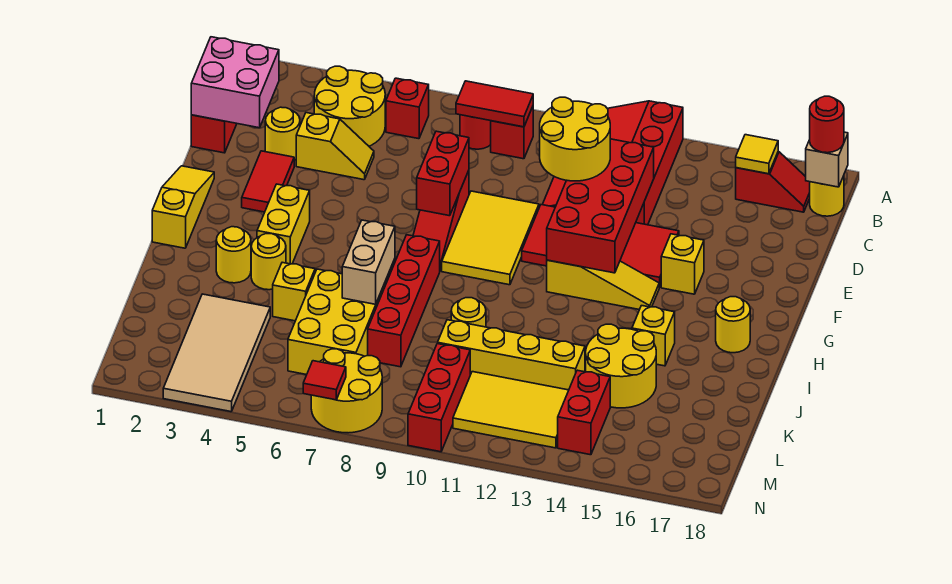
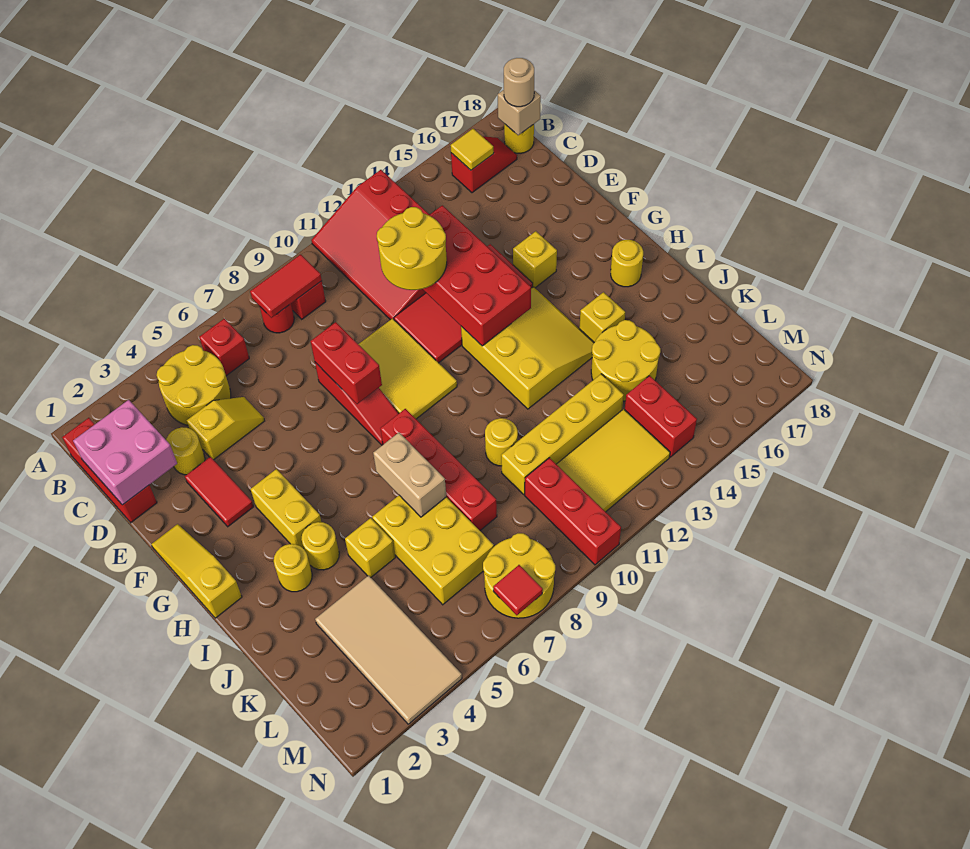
red 1x1 round brick [810,96,844,153] -> tan 1x1 round brick [504,58,534,107]
yellow 1x3 slope [547,260,659,310] -> yellow 3x3 slope [461,287,594,409]

